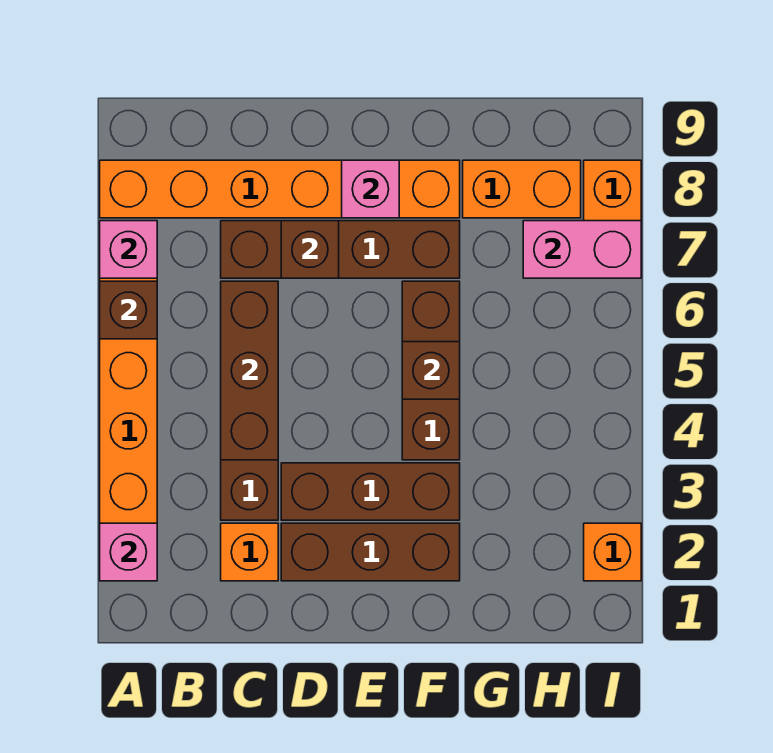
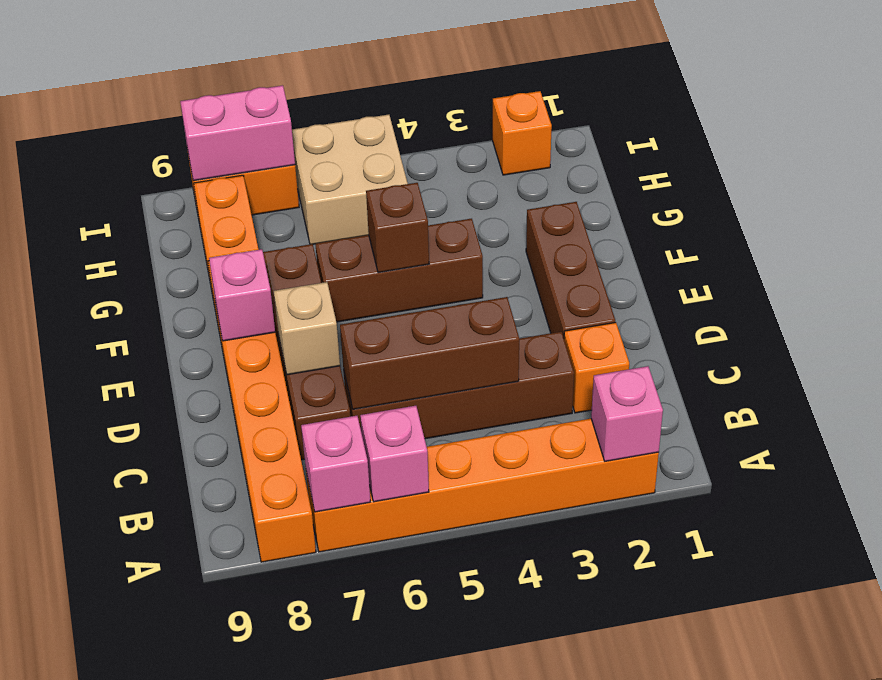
brown 1x1 brick [100,281,157,339] -> pink 1x1 brick [360,406,429,502]
brown 1x3 brick [281,463,460,520] -> none
brown 1x1 brick [281,221,339,278] -> tan 1x1 brick [274,282,340,375]
none -> tan 2x2 brick [292,115,408,244]
pink 1x2 brick [523,221,641,278] -> pink 1x2 brick turned to [180,85,295,181]

